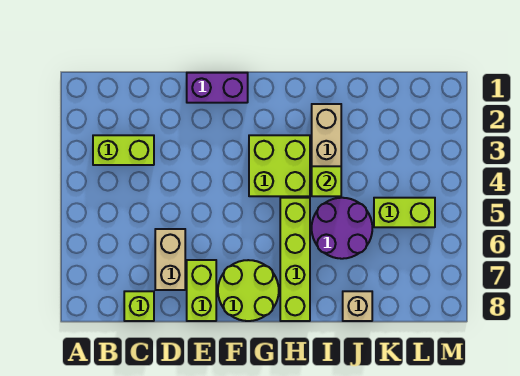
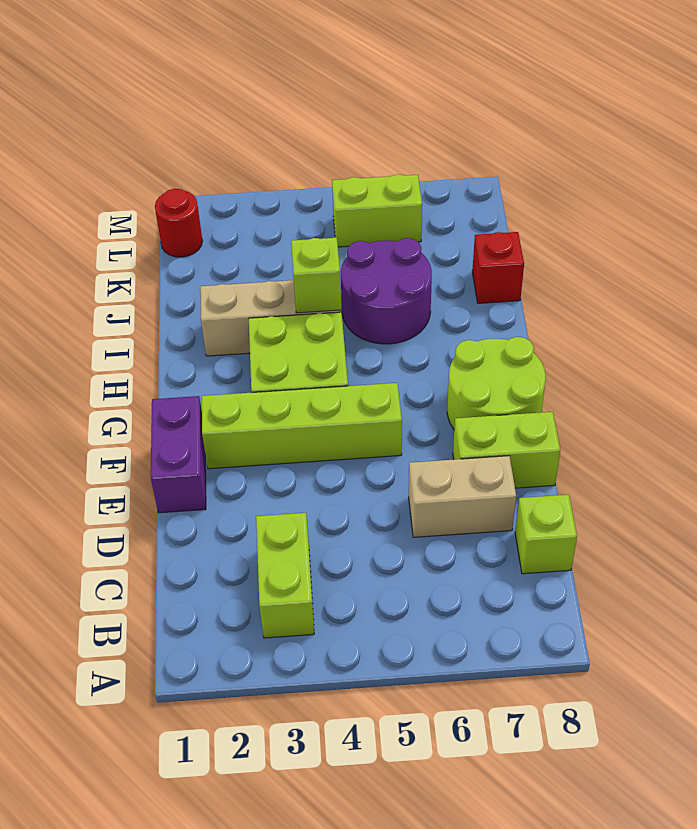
lime 1x4 brick [280,198,310,321] -> lime 1x4 brick moved to [202,383,402,469]
tan 1x1 brick [343,291,372,321] -> red 1x1 brick [472,232,524,303]
lime 1x2 brick [374,198,435,227] -> lime 1x2 brick turned to [332,174,422,247]
none -> red 1x1 round brick [155,189,202,257]

